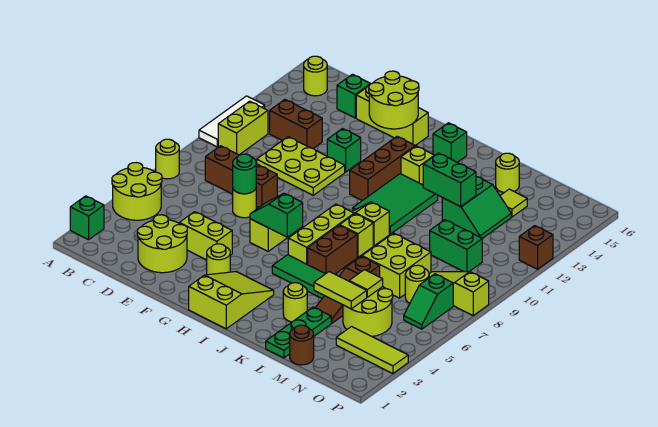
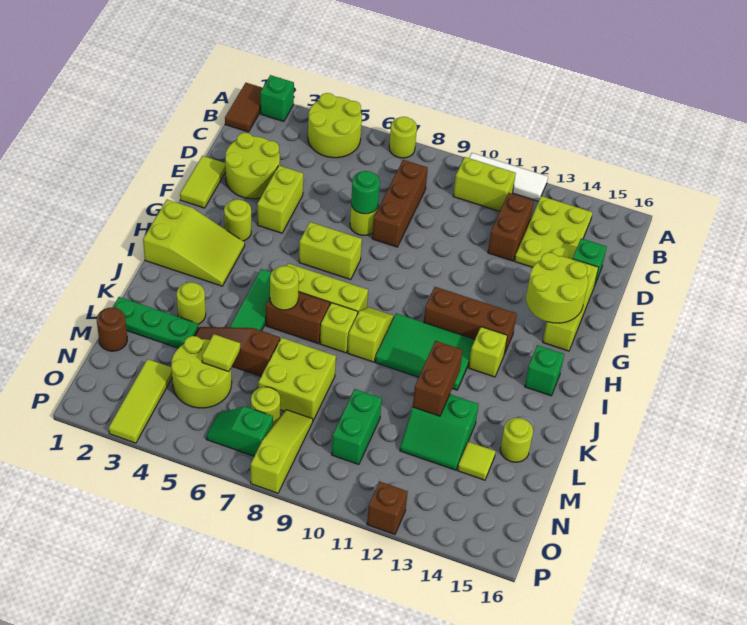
none -> brown 1x2 tile [225,83,262,132]
lime 1x1 round brick [304,56,327,96] -> lime 1x1 round brick moved to [270,266,299,310]
lime 2x3 plate [256,137,345,195] -> lime 2x3 plate moved to [515,196,593,267]
green 1x1 brick [327,129,361,172] -> none
green 1x2 slope [250,193,303,237] -> none
green 1x2 brick [423,153,476,207] -> brown 1x2 brick [413,341,463,416]
lime 1x2 tile [314,272,367,309] -> lime 1x2 tile moved to [180,156,226,208]

